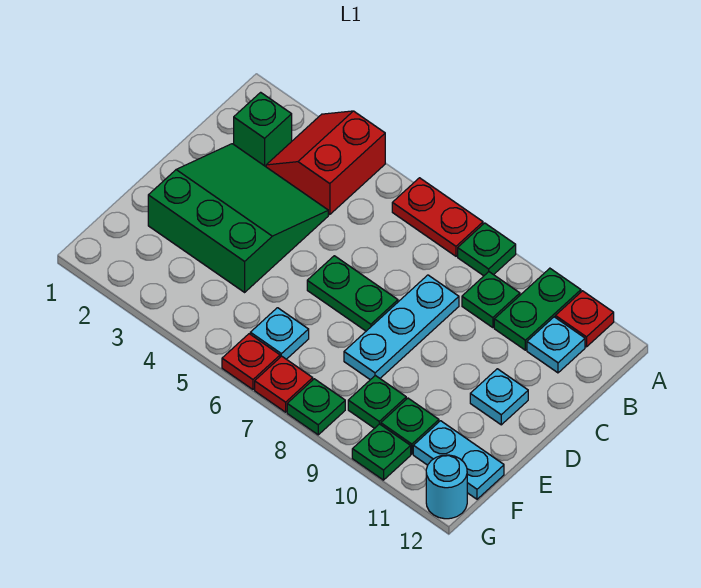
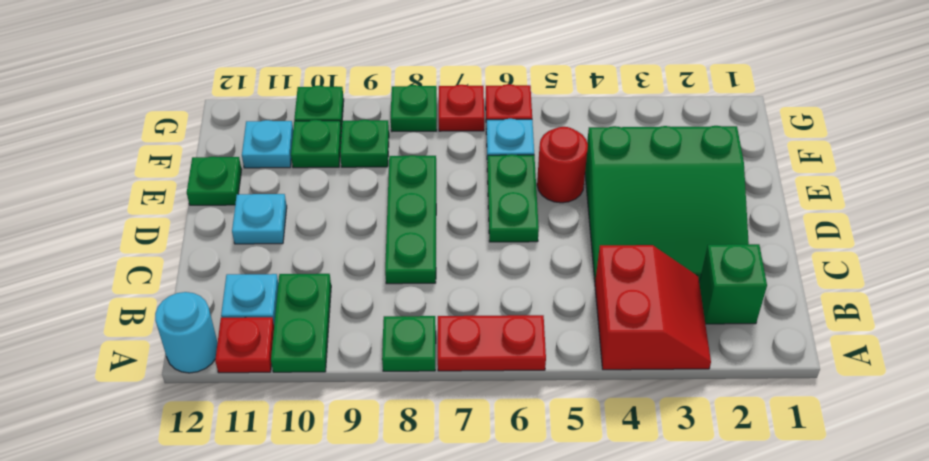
green 1x1 plate [462,272,520,328] -> green 1x1 plate moved to [187,157,242,205]
cyan 1x3 plate [344,275,459,380] -> green 1x3 plate [385,155,436,284]
green 1x2 plate [307,256,398,331] -> green 1x2 plate turned to [487,154,539,242]
none -> red 1x1 round brick [537,127,588,203]
cyan 1x2 plate [413,421,504,499] -> cyan 1x1 plate [242,120,293,168]
cyan 1x1 round brick [426,455,467,519] -> cyan 1x1 round brick moved to [155,292,218,373]

